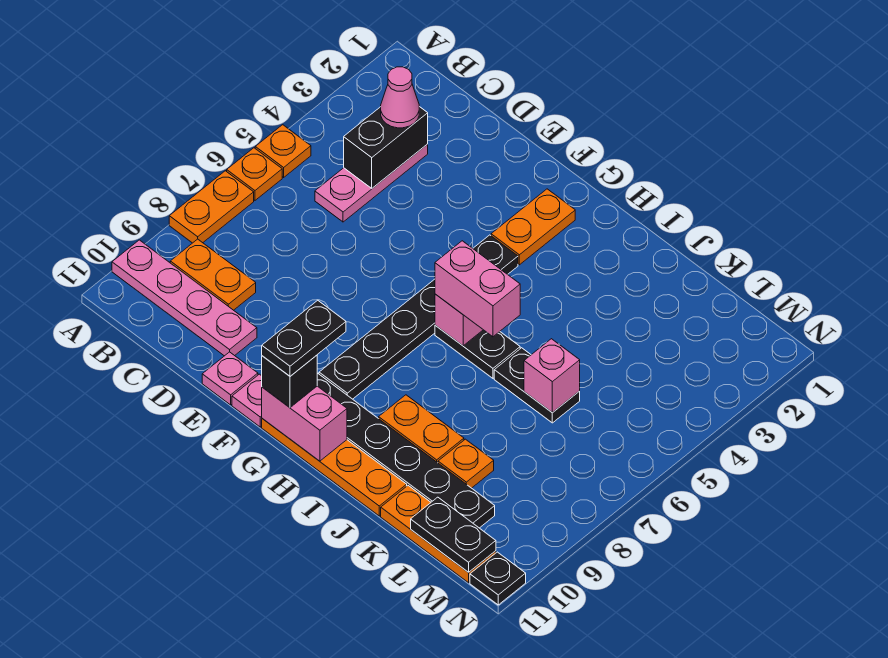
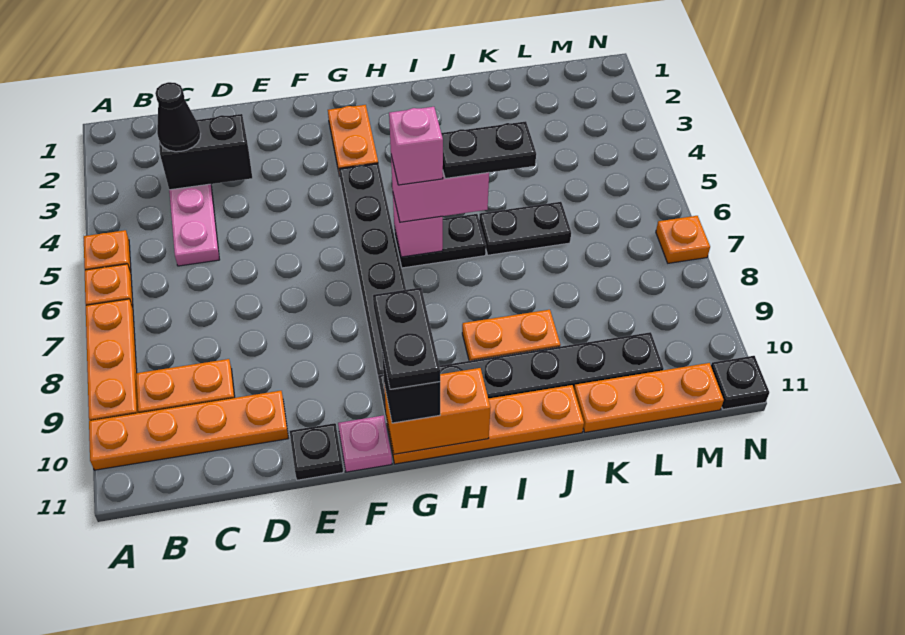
orange 1x2 plate [169,171,254,243] -> orange 1x3 plate [86,299,139,421]
pink 1x4 plate [112,240,257,356] -> orange 1x4 plate [89,391,289,470]
black 1x2 brick [344,107,428,188] -> black 1x2 brick turned to [159,114,252,190]
pink 1x1 cone [381,67,419,128] -> black 1x1 cone [155,82,201,152]
pink 1x1 plate [202,352,258,405] -> black 1x1 plate [289,423,343,480]
pink 1x2 brick [262,386,347,461] -> orange 1x2 brick [384,368,490,454]
pink 1x1 brick [524,339,580,413] -> pink 1x1 brick moved to [389,107,443,185]
orange 1x1 plate [438,439,494,488] -> orange 1x1 plate moved to [656,216,710,263]
black 1x2 plate [411,497,496,572] -> black 1x2 plate moved to [441,121,536,178]

